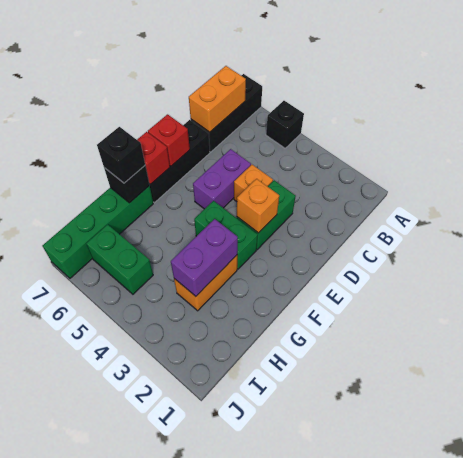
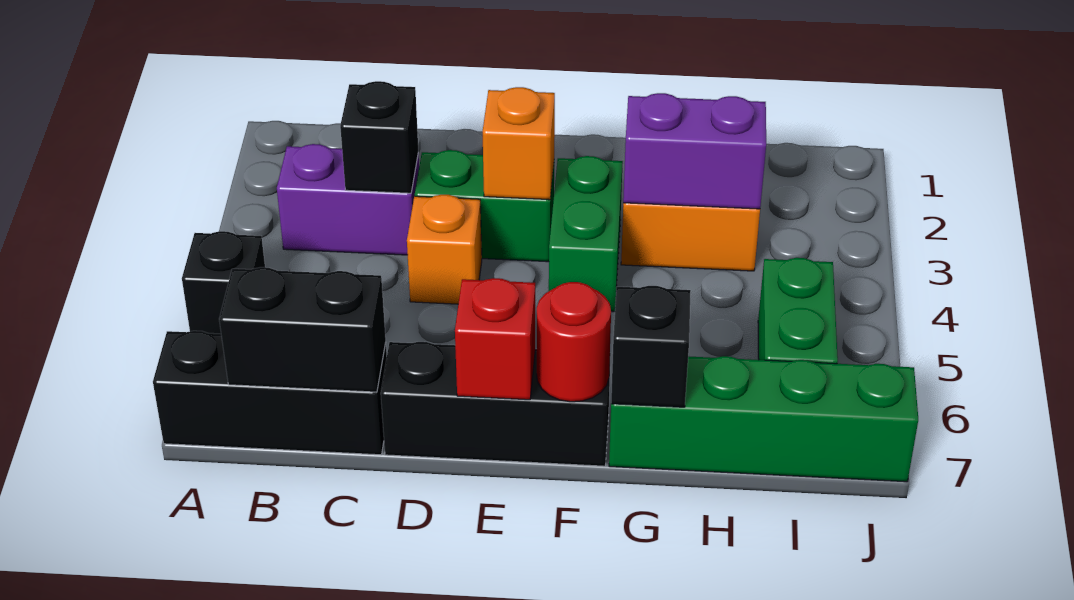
orange 1x2 brick [189,66,246,132] -> black 1x2 brick [219,267,386,392]
purple 1x2 brick [193,149,251,209] -> purple 1x2 brick moved to [277,144,419,255]
red 1x1 brick [137,132,170,184] -> red 1x1 round brick [537,282,611,402]
black 1x1 brick [97,127,145,183] -> black 1x1 brick moved to [340,81,418,193]

